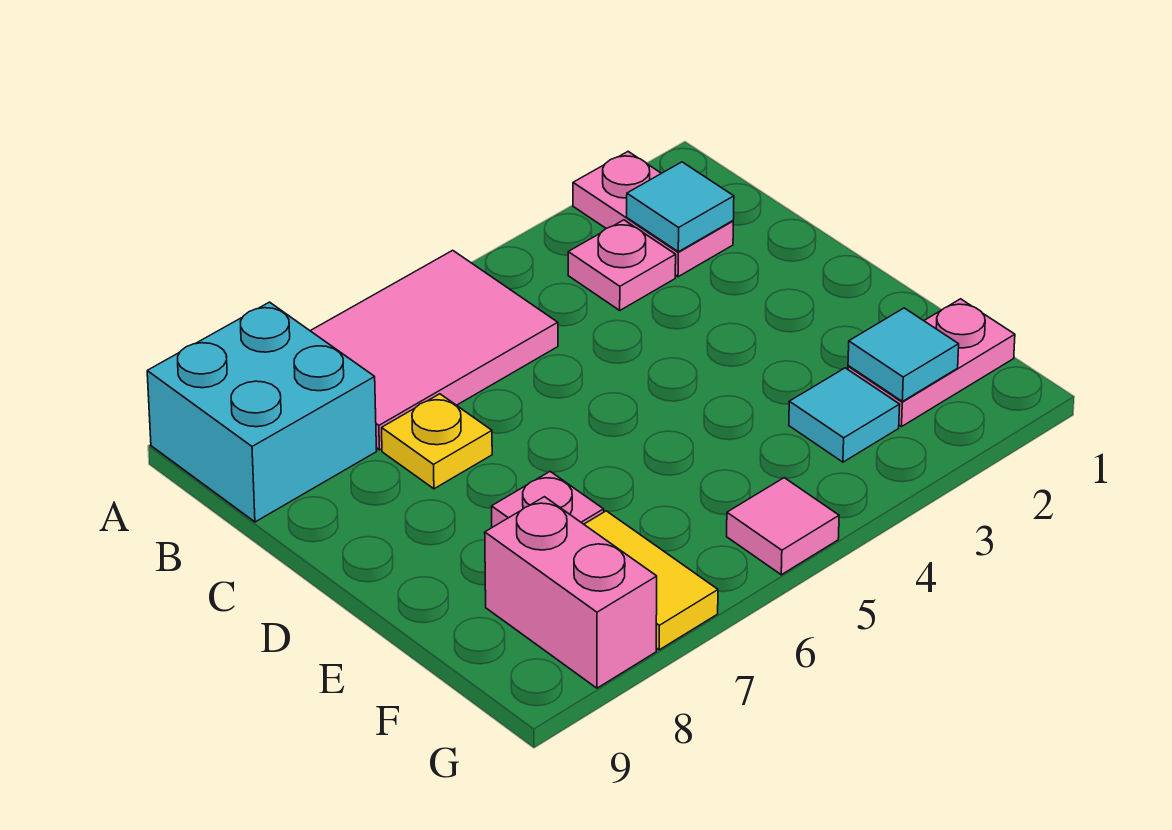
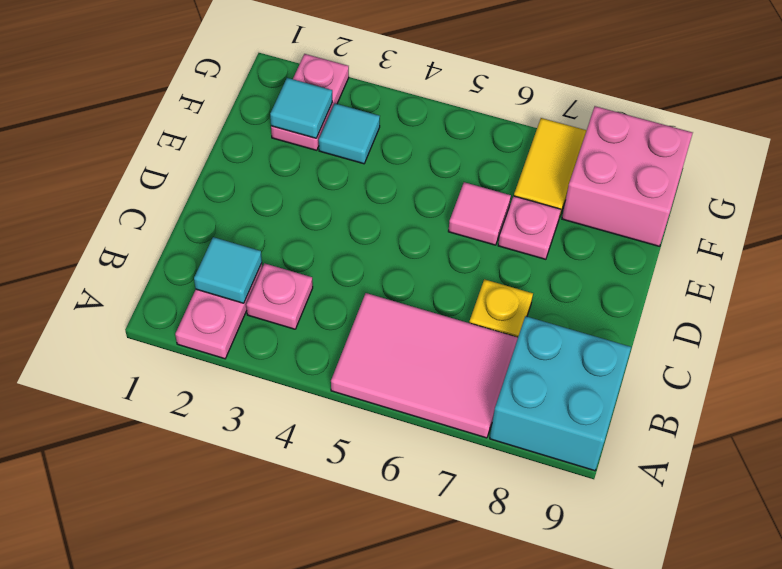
pink 1x2 plate [848,299,1015,427] -> pink 1x2 plate turned to [271,54,349,150]
pink 1x2 brick [485,497,657,688] -> pink 2x2 brick [562,106,693,246]
pink 1x1 tile [727,478,839,575] -> pink 1x1 tile moved to [448,182,511,245]

